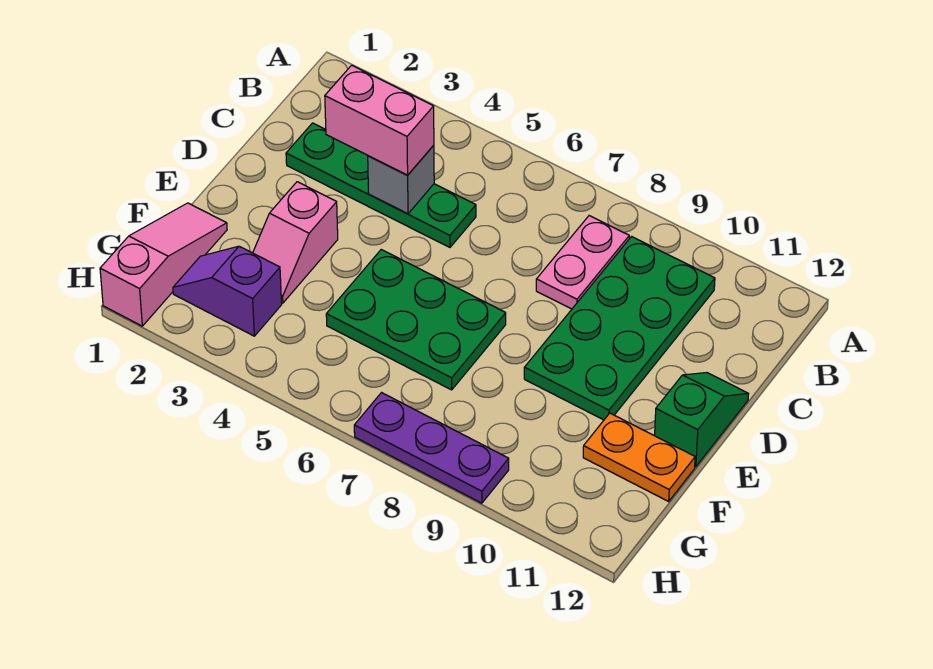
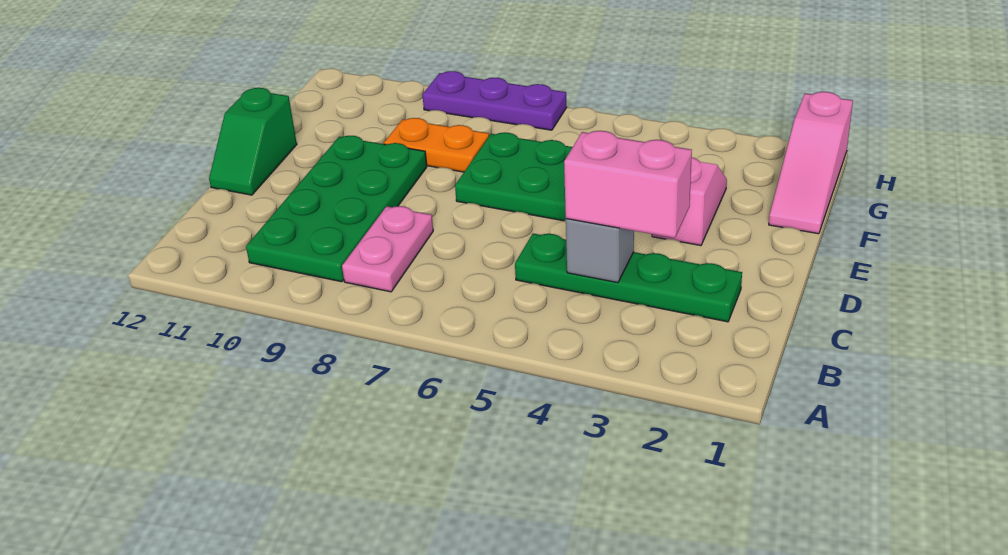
orange 1x2 plate [583,413,695,501] -> orange 1x2 plate moved to [384,118,489,172]
purple 1x2 slope [173,246,282,336] -> none

